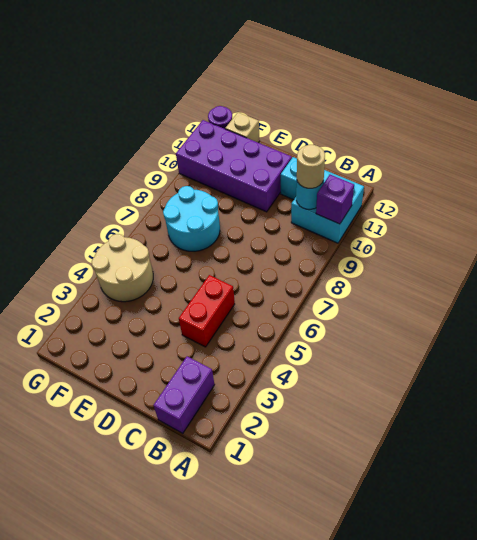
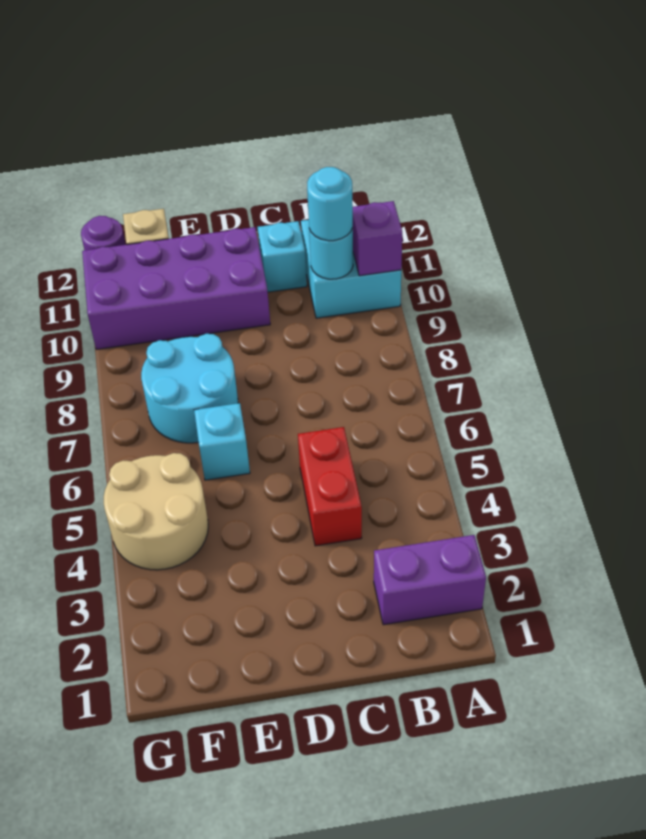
purple 1x2 brick [154,356,215,433] -> purple 1x2 brick turned to [374,535,486,625]
tan 1x1 round brick [297,145,325,188] -> cyan 1x1 round brick [307,167,353,241]
none -> cyan 1x1 brick [194,403,250,480]

